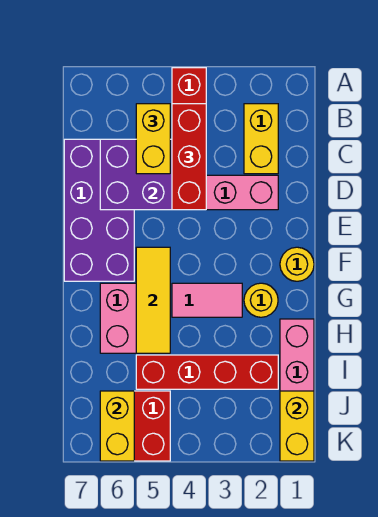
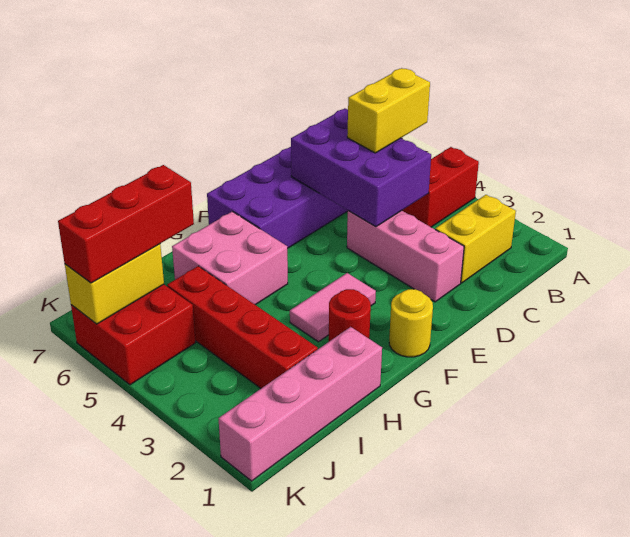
red 1x3 brick [172,104,206,210] -> red 1x3 brick moved to [58,165,194,283]
yellow 1x3 tile [136,247,170,353] -> none
yellow 1x1 round brick [244,283,278,317] -> red 1x1 round brick [329,289,371,341]
pink 1x2 tile [172,283,242,317] -> pink 1x2 tile turned to [290,273,376,342]
yellow 1x2 brick [280,391,314,461] -> none

